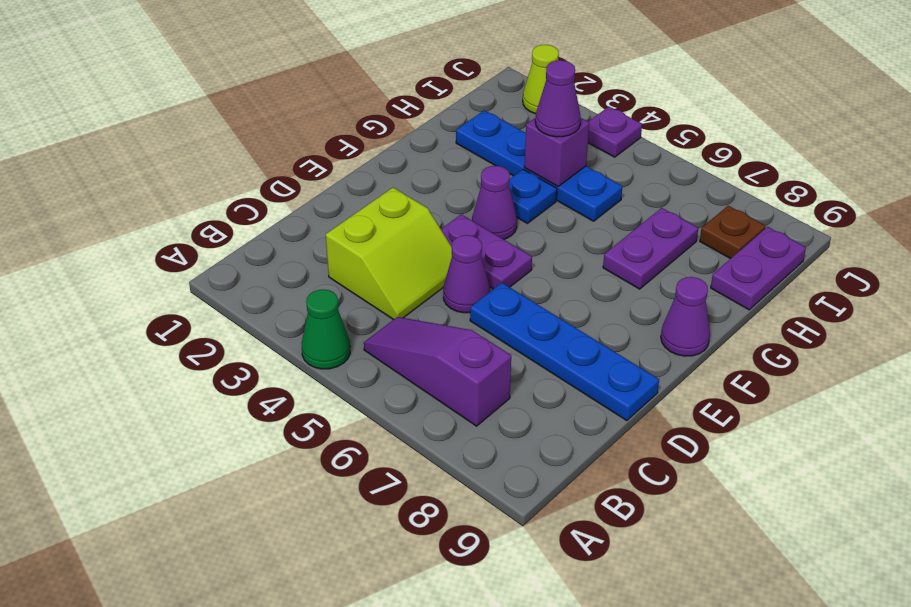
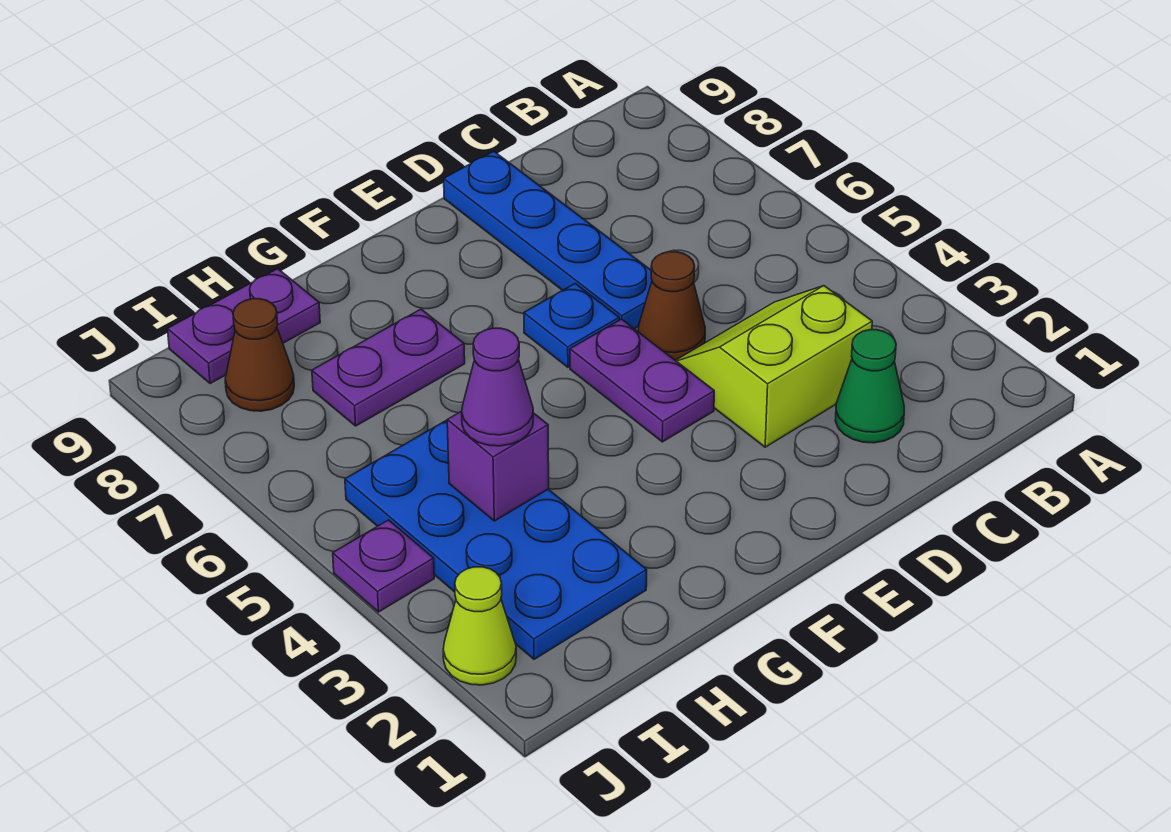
green 1x1 cone [302,289,350,369] -> green 1x1 cone moved to [835,330,904,443]
purple 1x3 slope [364,317,511,426] -> none
purple 1x1 cone [443,235,490,313] -> brown 1x1 cone [638,252,705,360]
purple 1x1 cone [472,166,517,239] -> none
purple 1x1 cone [661,277,710,356] -> none
blue 1x1 plate [509,169,557,223] -> blue 1x1 plate moved to [524,284,619,367]
blue 1x4 plate [456,110,622,221] -> blue 2x4 plate [345,420,647,659]
brown 1x1 plate [700,206,765,259] -> brown 1x1 cone [225,299,294,411]

